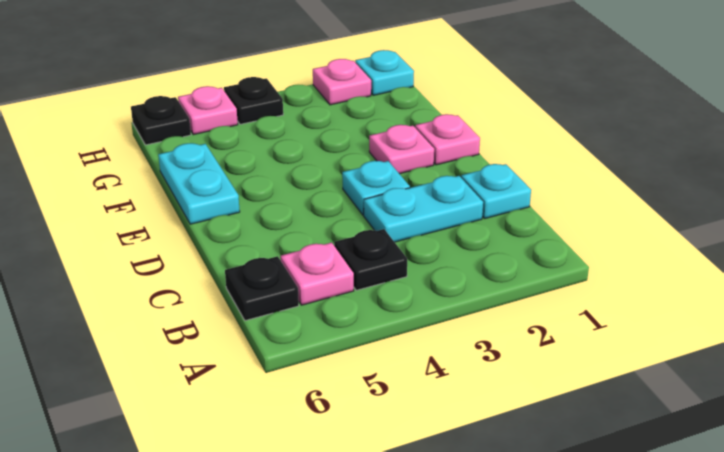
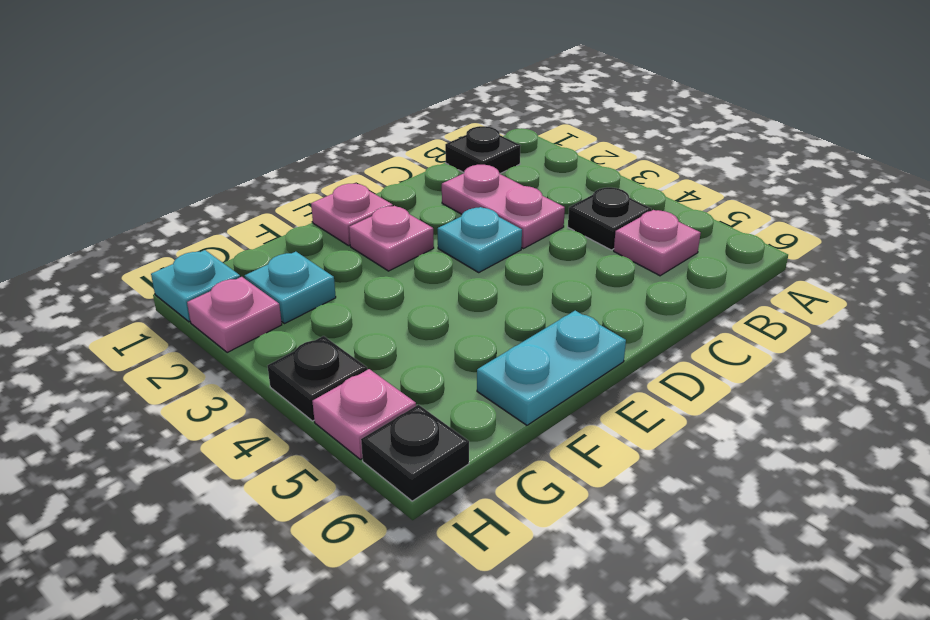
black 1x1 plate [225,256,299,321] -> black 1x1 plate moved to [445,126,521,174]
cyan 1x1 plate [461,164,531,219] -> cyan 1x1 plate moved to [245,252,336,324]
cyan 1x2 plate [364,176,483,242] -> pink 1x2 plate [442,165,565,249]

